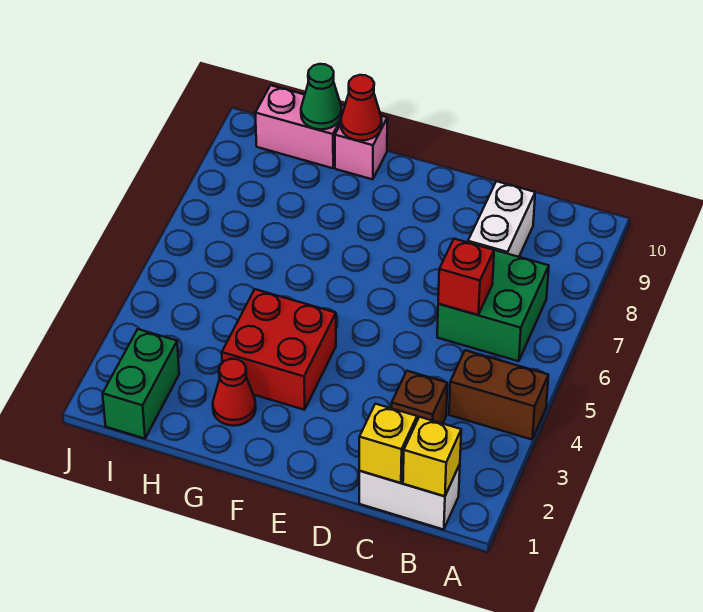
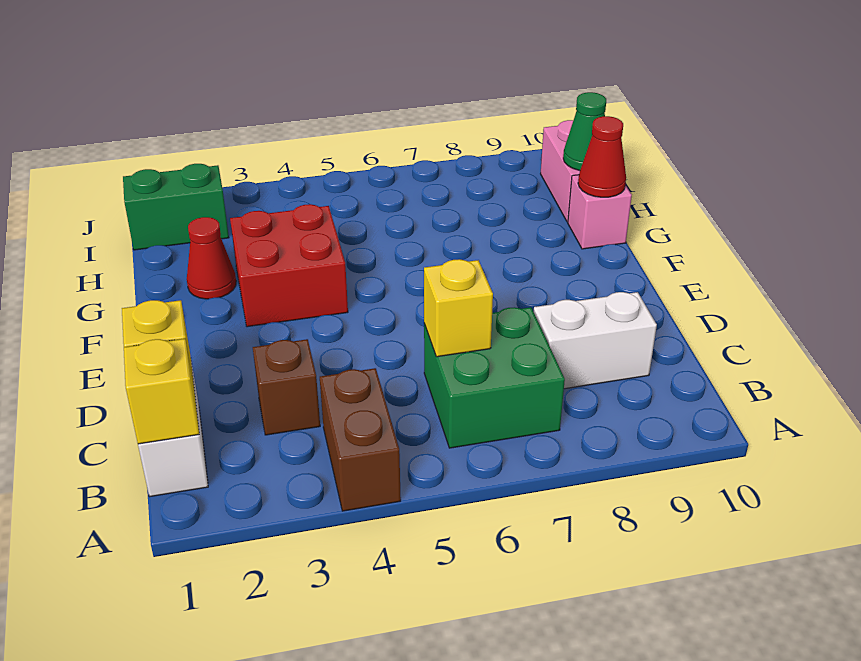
red 1x1 brick [438,239,494,315] -> yellow 1x1 brick [424,259,493,357]

